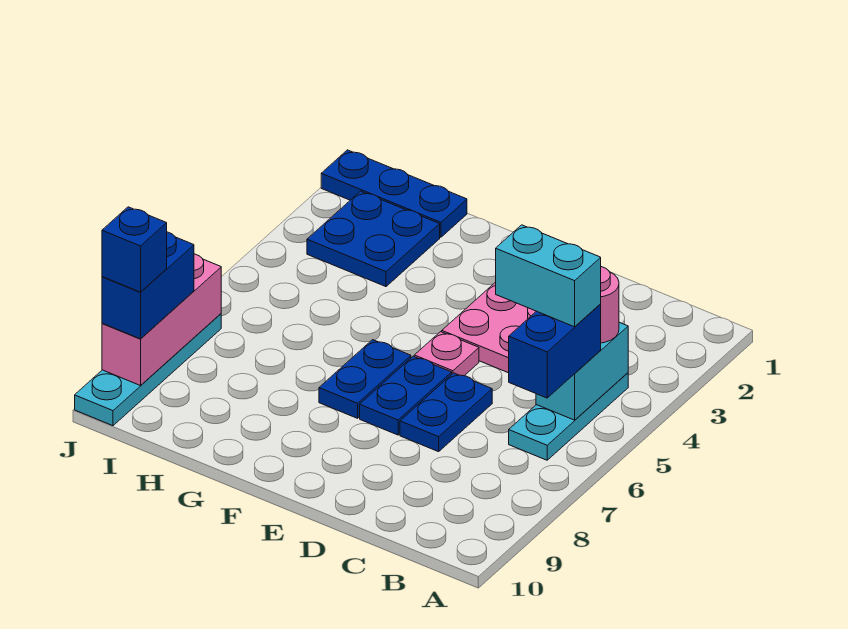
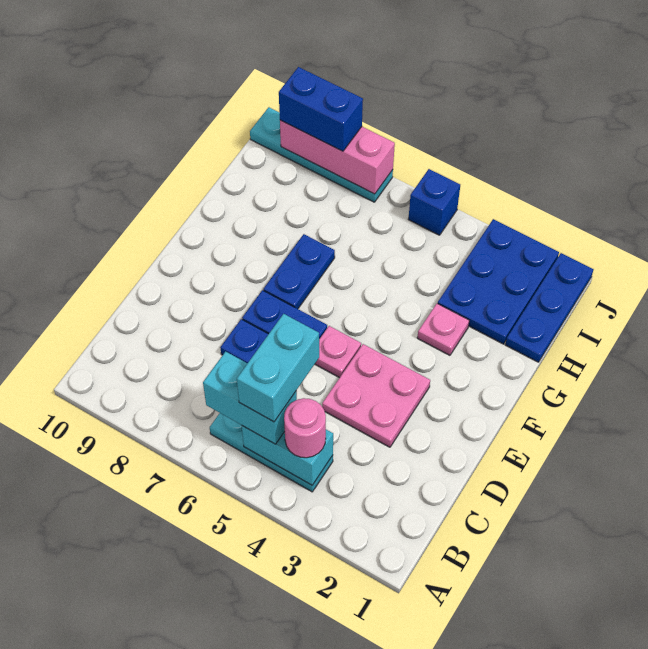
blue 1x2 brick [509,304,601,398] -> cyan 1x2 brick [203,352,297,444]
blue 1x2 plate [319,340,411,418] -> blue 1x2 plate turned to [263,234,335,309]
none -> pink 1x1 plate [417,303,469,355]
blue 2x2 plate [307,191,440,287] -> blue 2x3 plate [438,219,559,344]
blue 1x1 brick [102,207,167,292] -> blue 1x1 brick moved to [408,169,460,235]

